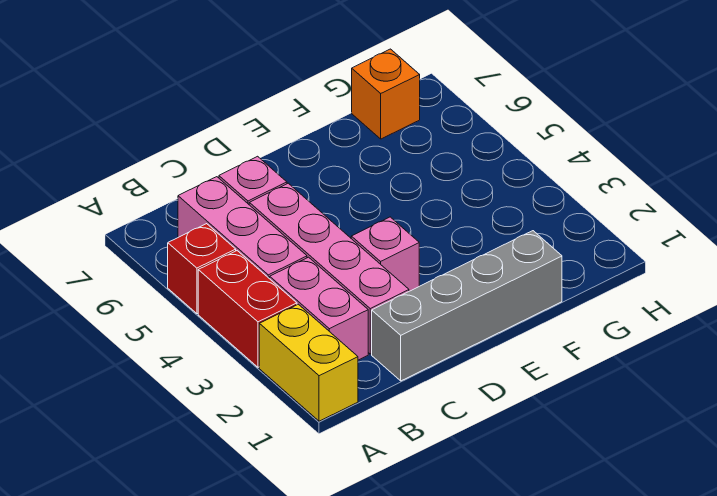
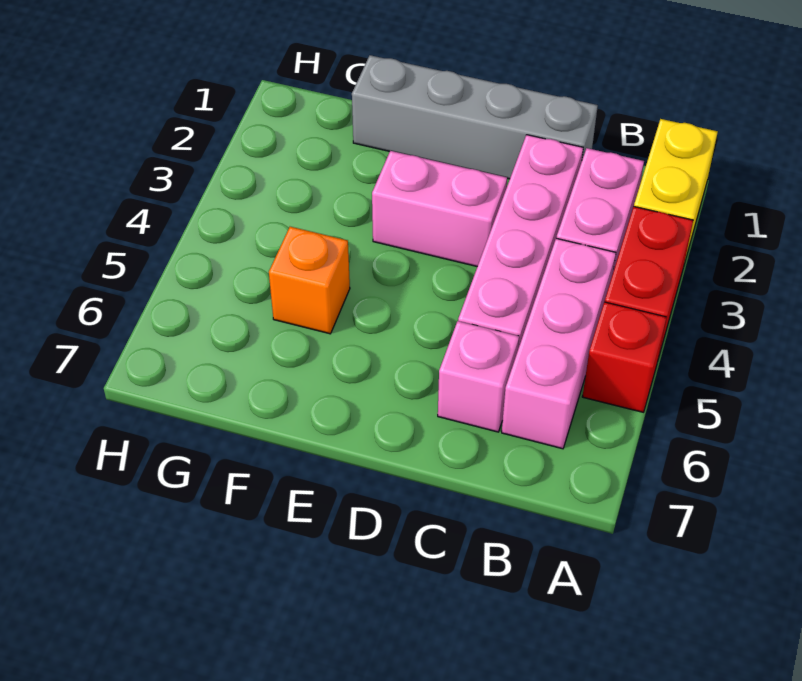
pink 1x1 brick [351,217,419,291] -> pink 1x2 brick [372,151,507,267]
orange 1x1 brick [352,49,420,139] -> orange 1x1 brick moved to [269,227,350,334]

